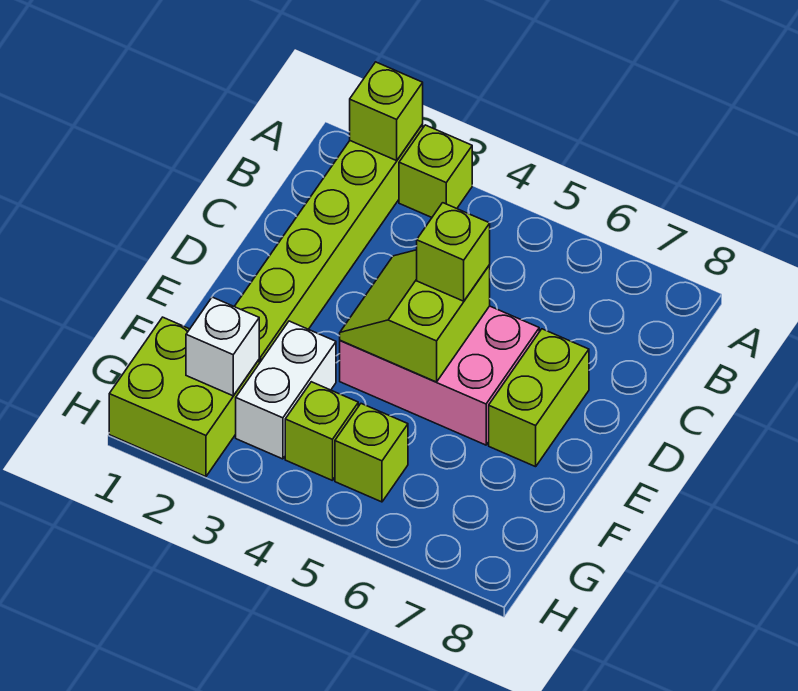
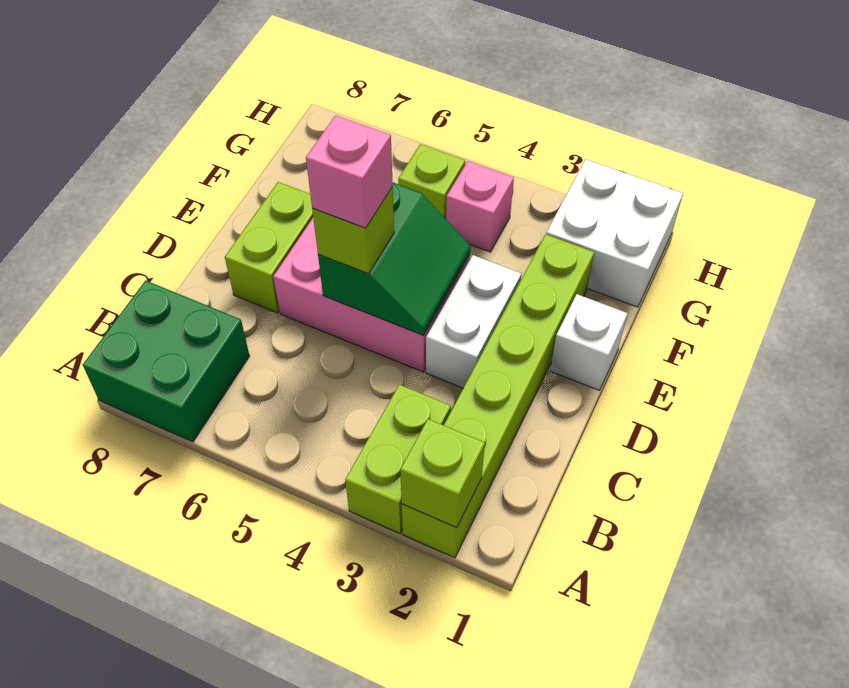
lime 1x1 brick [399,125,472,217] -> lime 1x2 brick [345,384,451,533]
none -> green 2x2 brick [83,280,249,442]
lime 2x2 slope [340,250,490,382] -> green 2x2 slope [318,182,471,336]
none -> pink 1x1 brick [306,115,393,228]
white 1x2 brick [236,321,336,459] -> white 1x2 brick moved to [426,255,521,388]
lime 2x2 brick [109,317,259,477] -> white 2x2 brick [546,159,683,307]
white 1x1 brick [186,297,259,396] -> white 1x1 brick moved to [550,294,628,390]
lime 1x1 brick [285,382,358,481] -> pink 1x1 brick [446,161,514,252]

